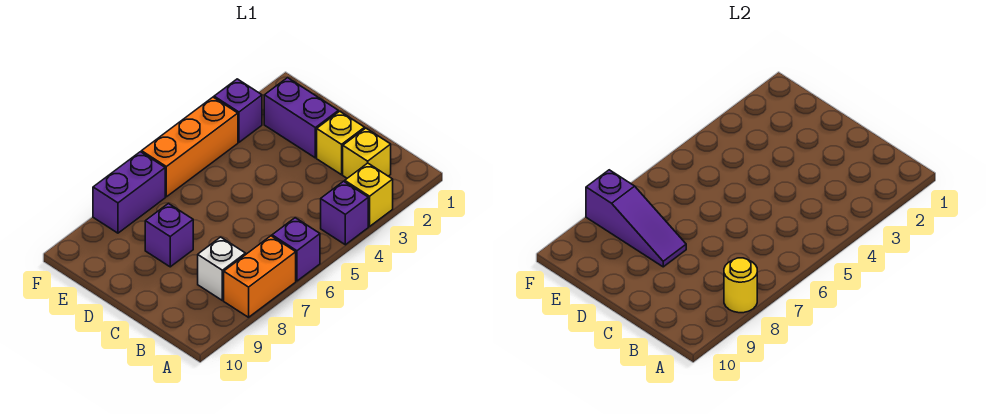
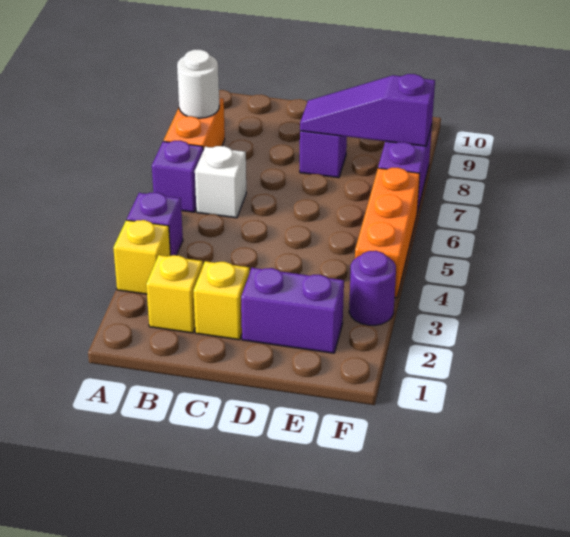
yellow 1x1 round brick [724,258,757,313] -> white 1x1 round brick [177,50,219,118]
white 1x1 brick [198,237,246,300] -> white 1x1 brick moved to [195,146,246,218]
purple 1x1 brick [214,79,262,142] -> purple 1x1 round brick [349,251,396,325]

